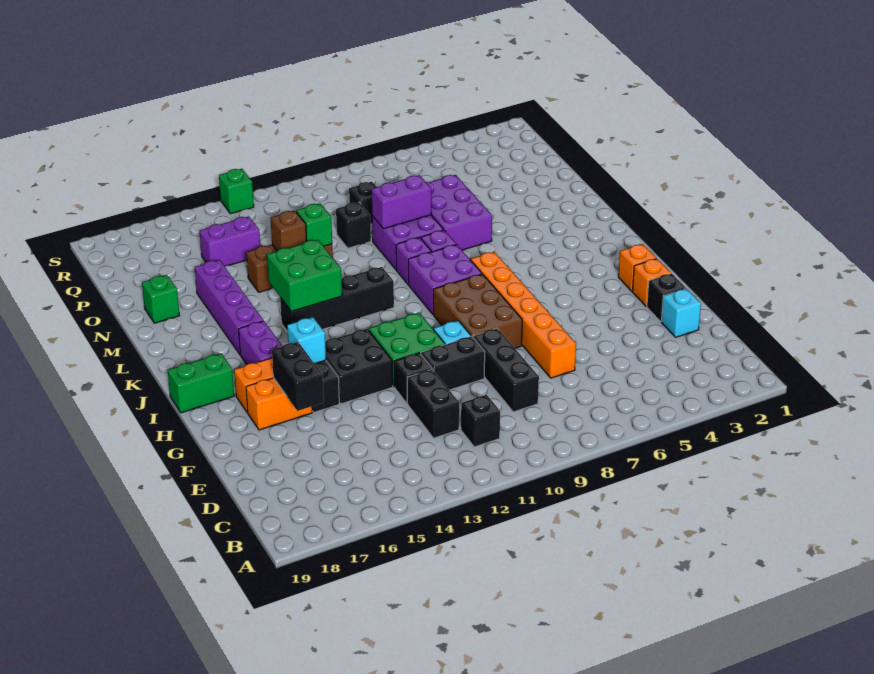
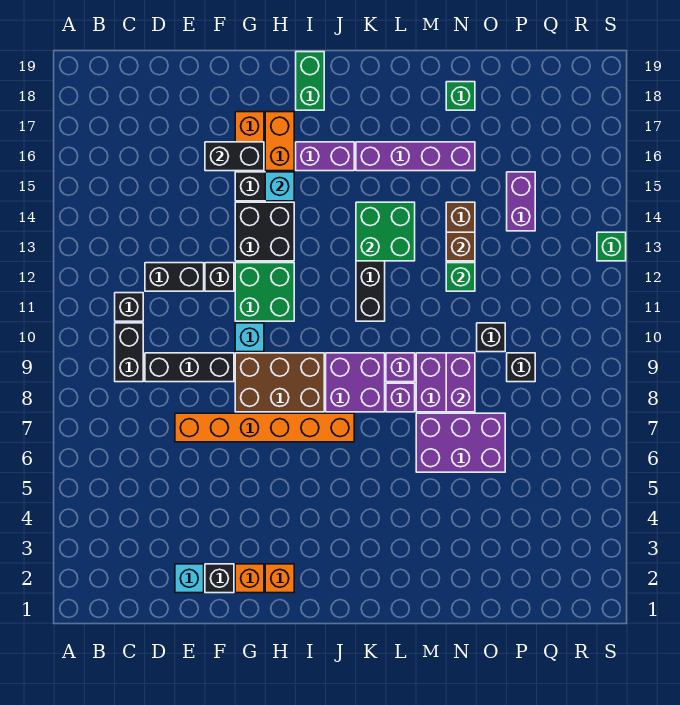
black 1x2 brick [421,336,485,390] -> black 1x2 brick moved to [115,323,143,382]

